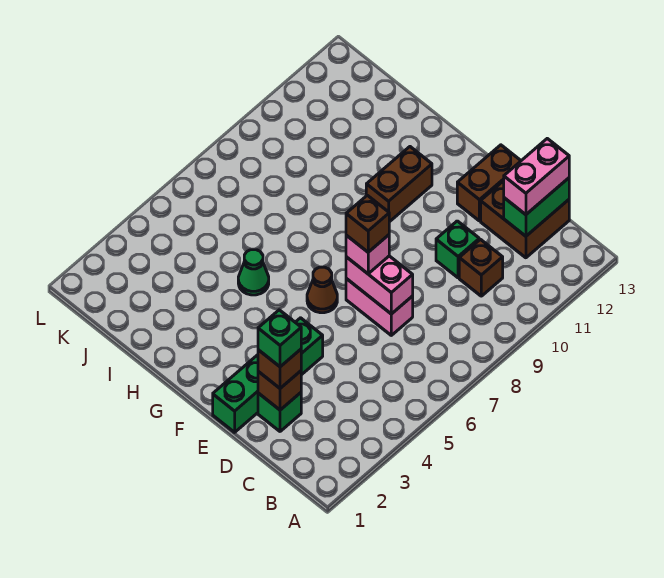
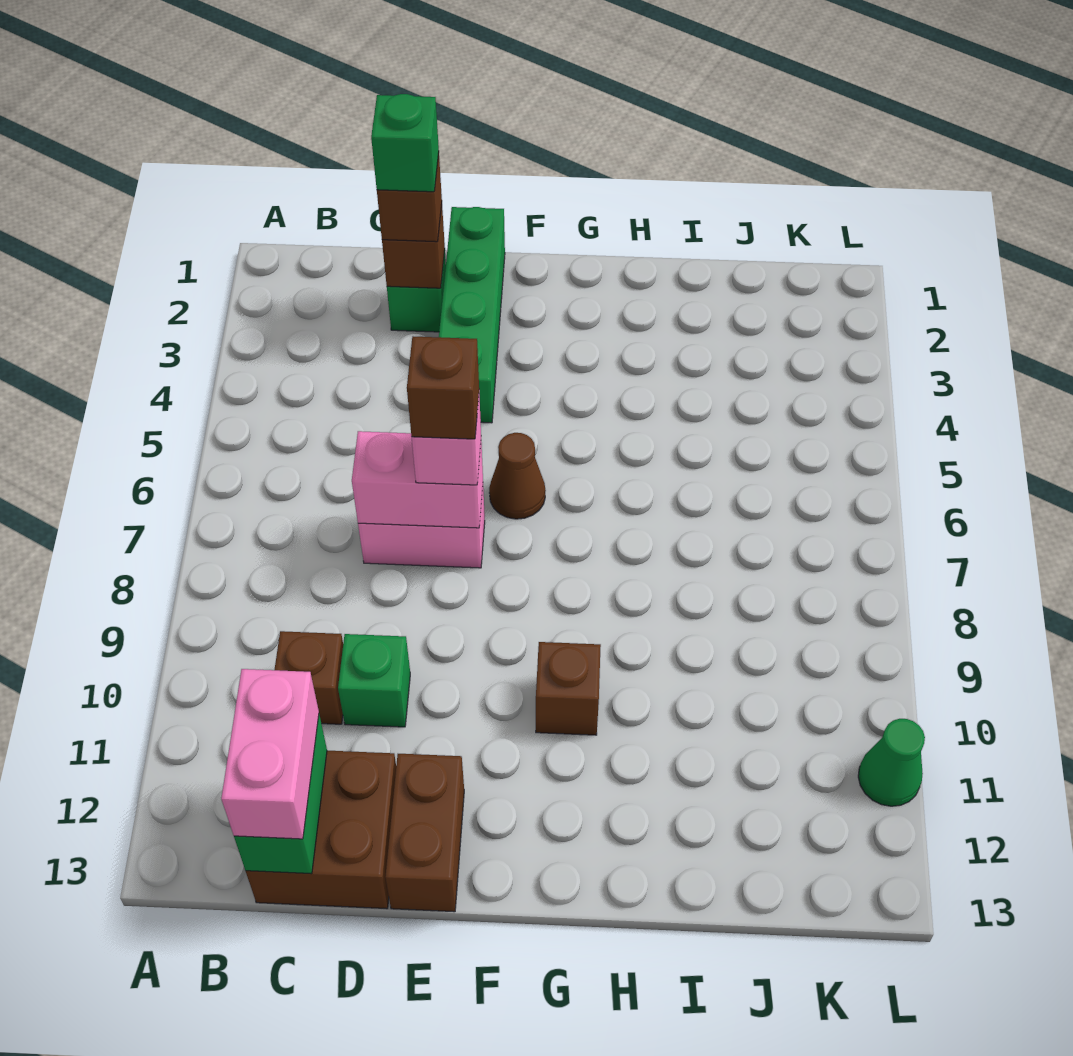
brown 1x2 brick [366,147,432,222] -> brown 1x1 brick [536,642,601,735]
green 1x1 cone [238,250,269,295] -> green 1x1 cone moved to [858,719,925,806]

